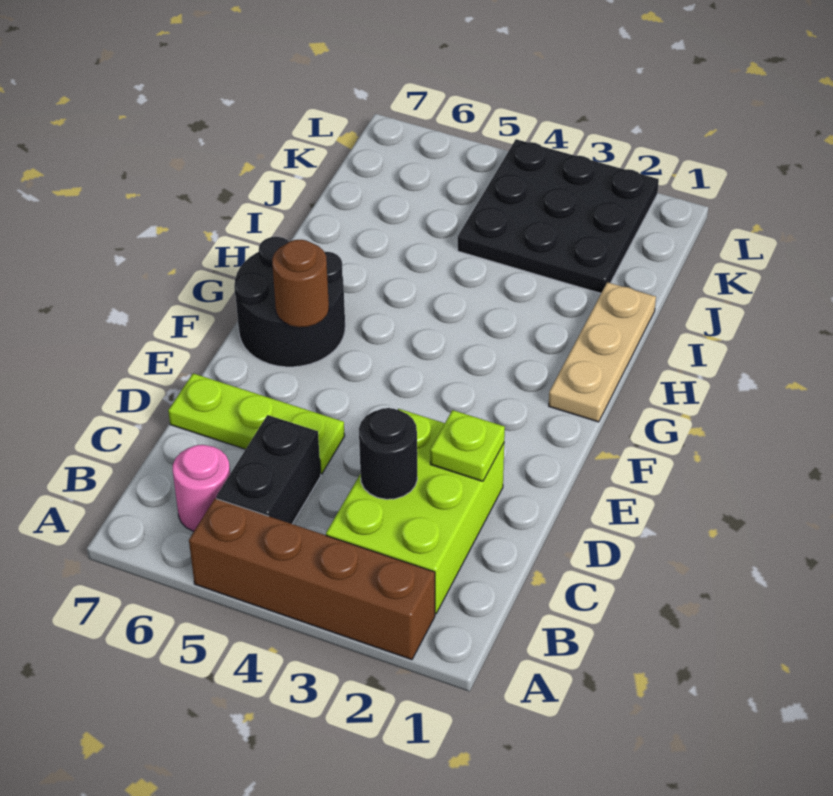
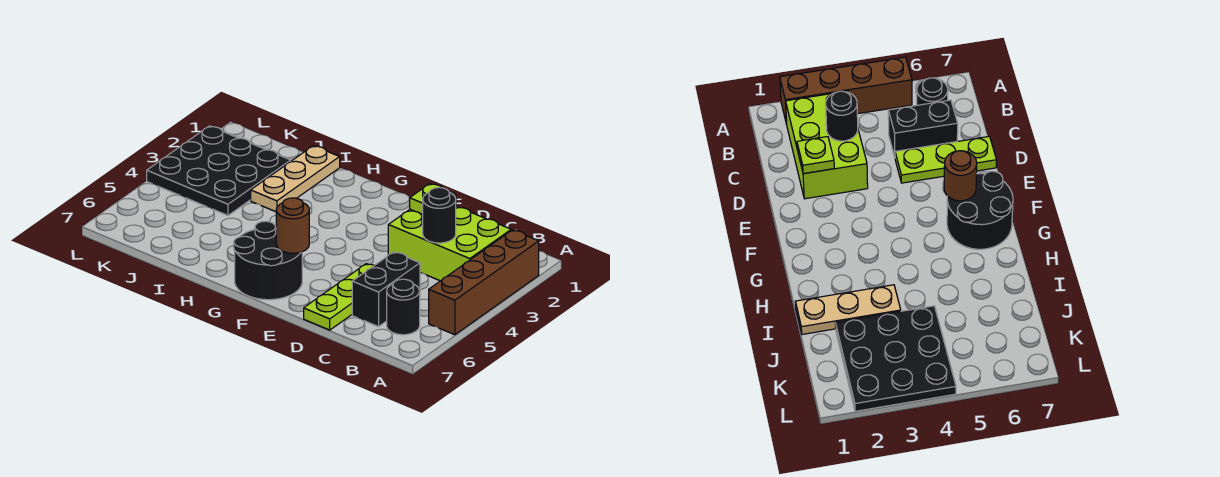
black 1x2 brick [216,415,321,524] -> black 1x2 brick turned to [352,252,420,327]
pink 1x1 round brick [173,445,230,532] -> black 1x1 round brick [387,279,420,335]
tan 1x3 plate [549,282,656,422] -> tan 1x3 plate turned to [251,146,340,212]

